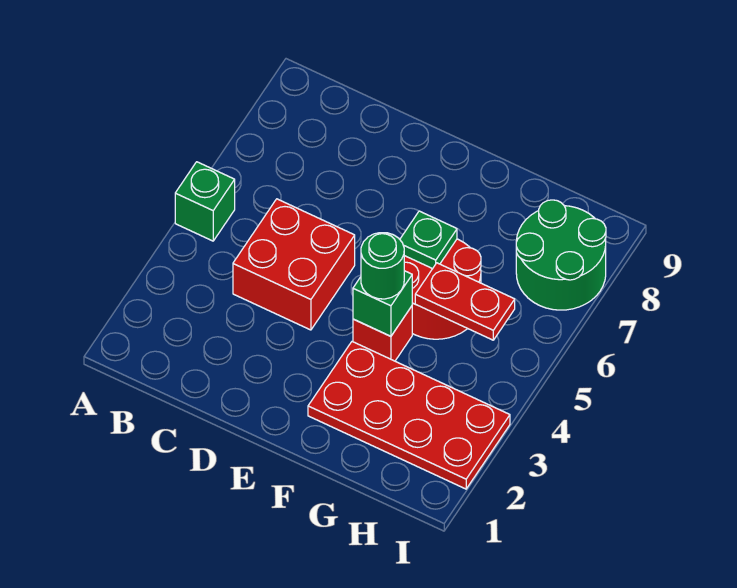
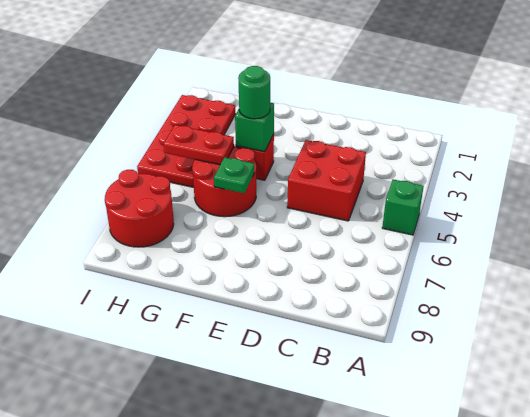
red 2x4 plate [308,342,510,489] -> red 2x4 plate turned to [137,95,235,187]
green 2x2 round brick [516,200,606,310] -> red 2x2 round brick [105,170,174,247]

